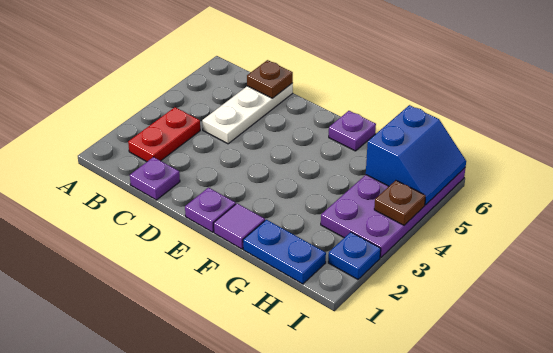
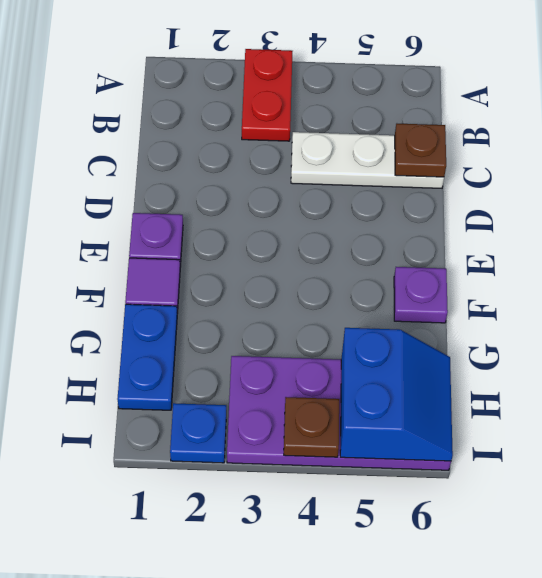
red 1x2 plate [128,107,200,162] -> red 1x2 plate turned to [242,49,293,141]
purple 1x1 plate [130,157,180,200] -> none
blue 2x2 slope [366,105,466,205] -> blue 2x2 slope turned to [340,328,453,461]

